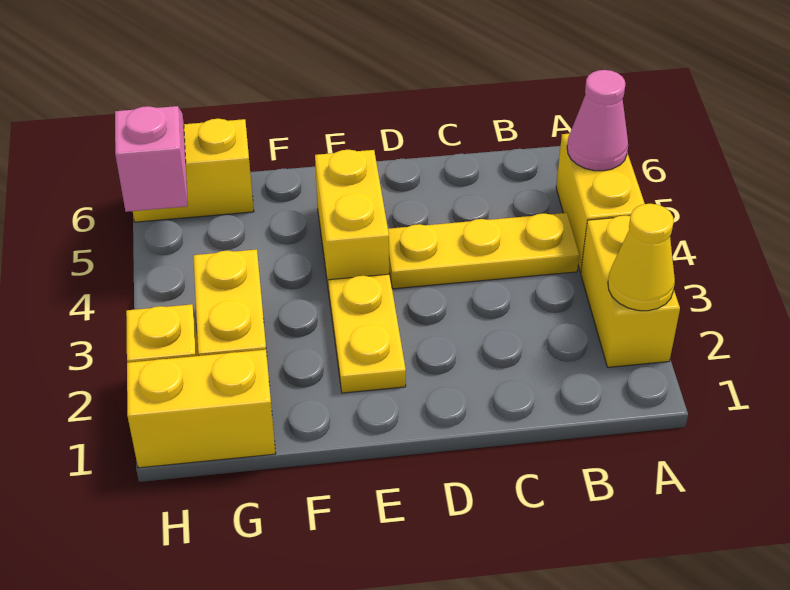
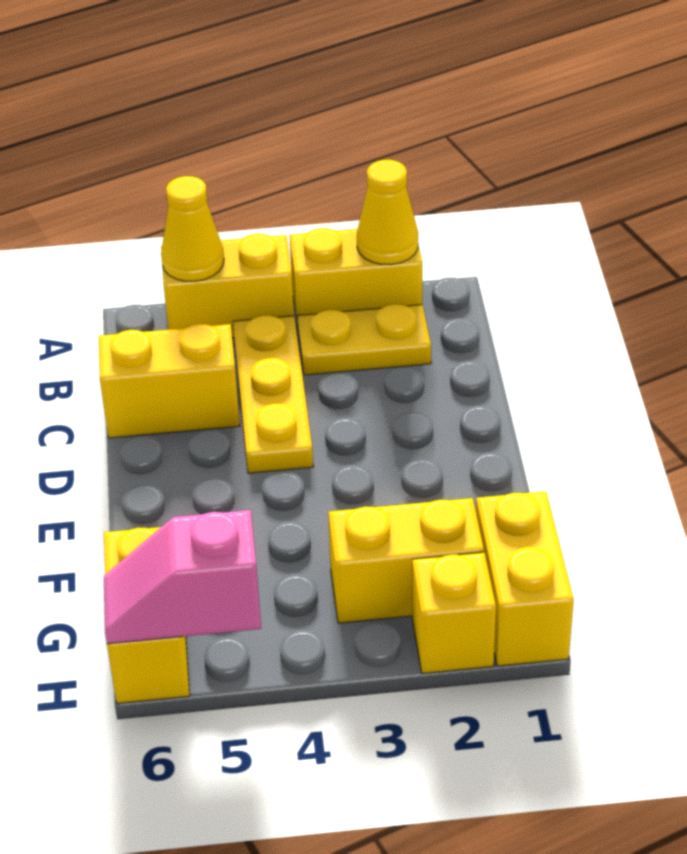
pink 1x1 cone [567,70,628,171] -> yellow 1x1 cone [161,176,224,281]
yellow 1x2 plate [328,274,406,393] -> yellow 1x2 plate moved to [297,304,431,375]
yellow 1x2 brick [315,150,389,292] -> yellow 1x2 brick moved to [99,324,240,438]

